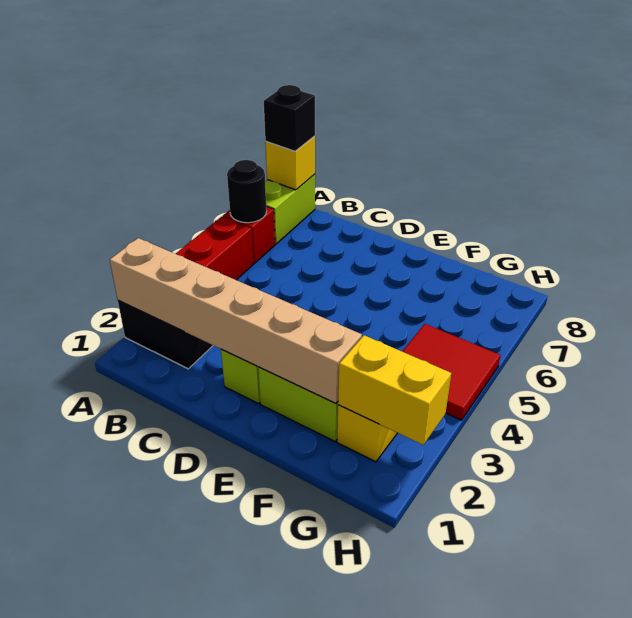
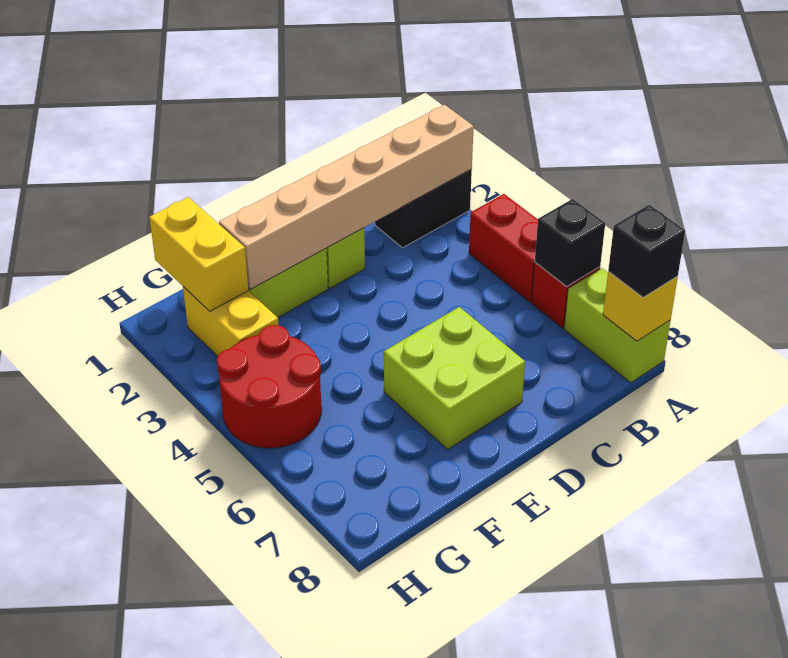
black 1x1 round brick [227,160,267,223] -> black 1x1 brick [535,199,605,287]
none -> lime 2x2 brick [384,307,525,449]
yellow 1x2 brick [338,335,451,445] -> yellow 1x2 brick turned to [149,197,248,311]
red 2x2 tile [402,324,500,420] -> red 2x2 round brick [217,325,322,448]

